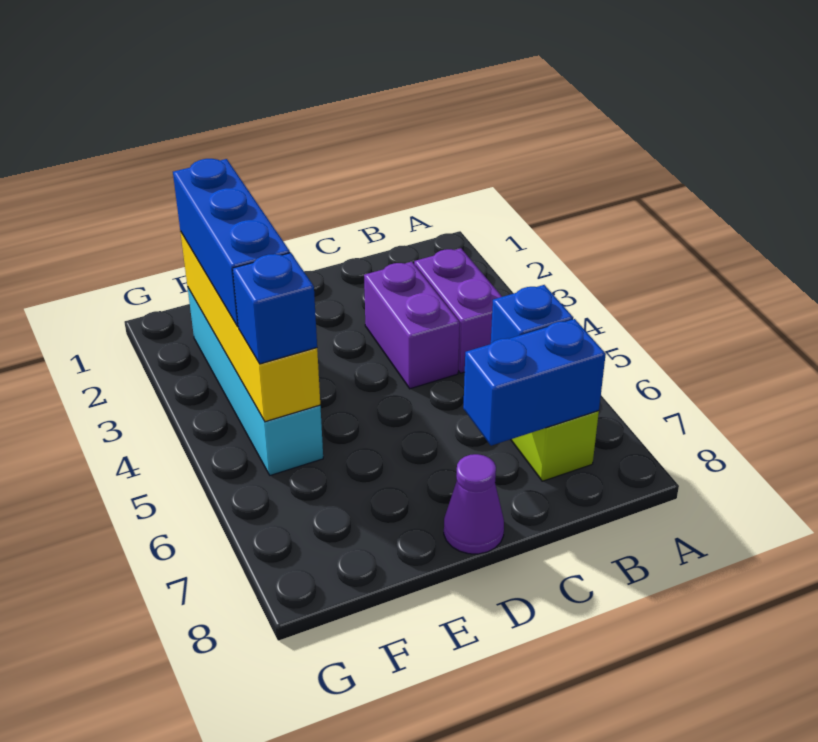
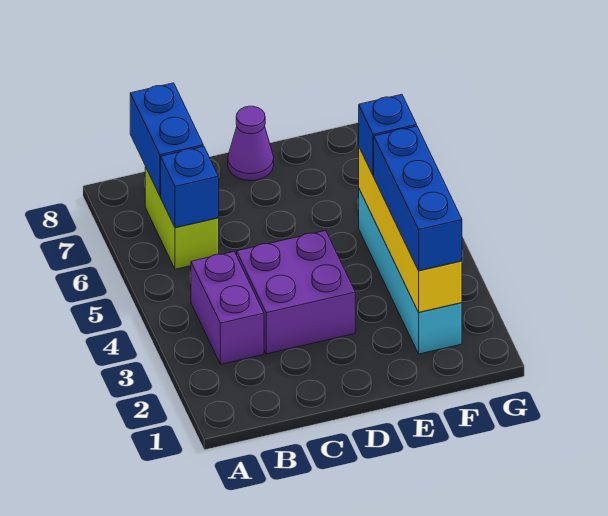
blue 1x2 brick [463,319,606,446] -> blue 1x2 brick turned to [130,83,203,196]
purple 1x2 brick [364,262,460,389] -> purple 2x2 brick [237,230,355,354]

